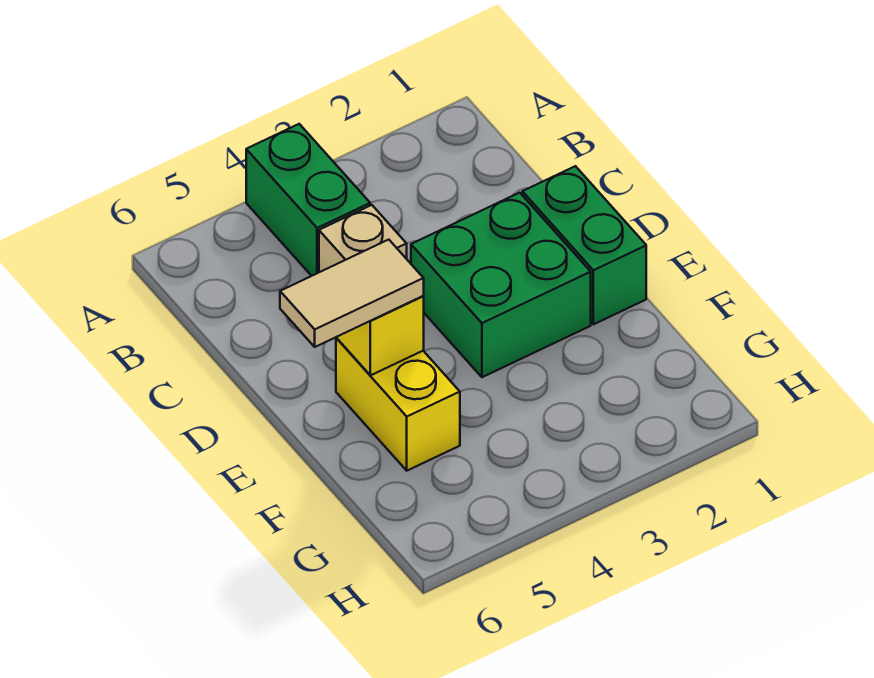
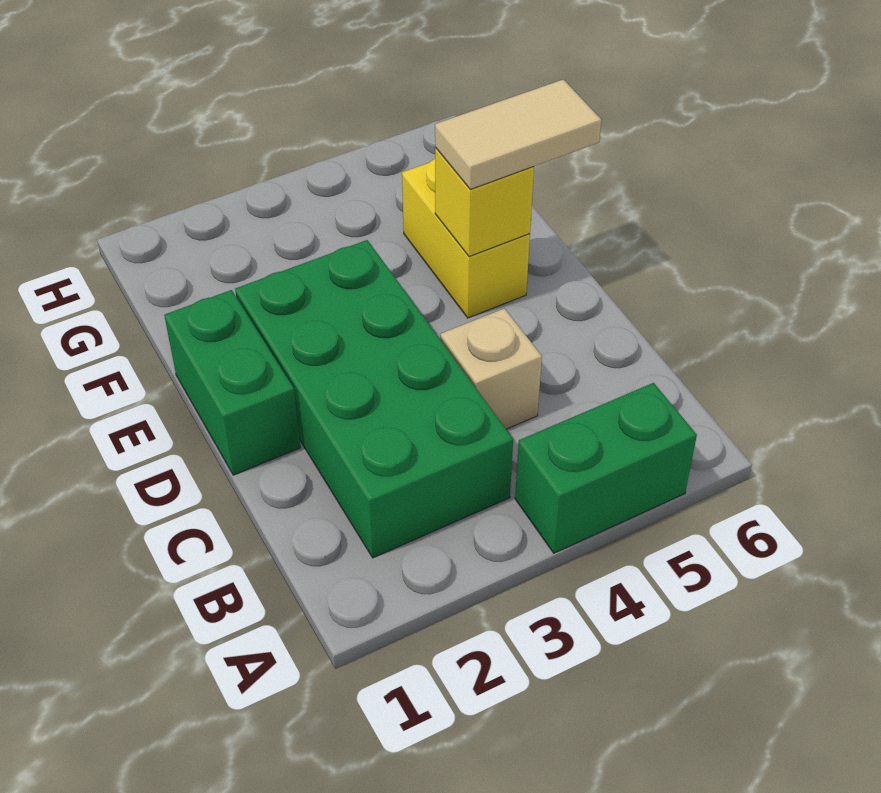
green 1x2 brick [246,124,370,276] -> green 1x2 brick turned to [515,383,697,553]
green 2x2 brick [411,193,591,377] -> green 2x4 brick [235,240,513,558]

